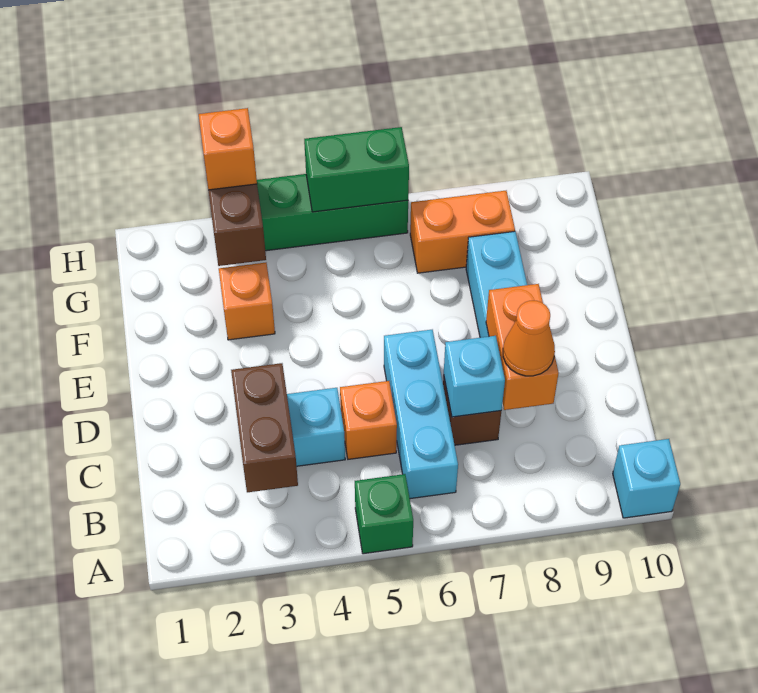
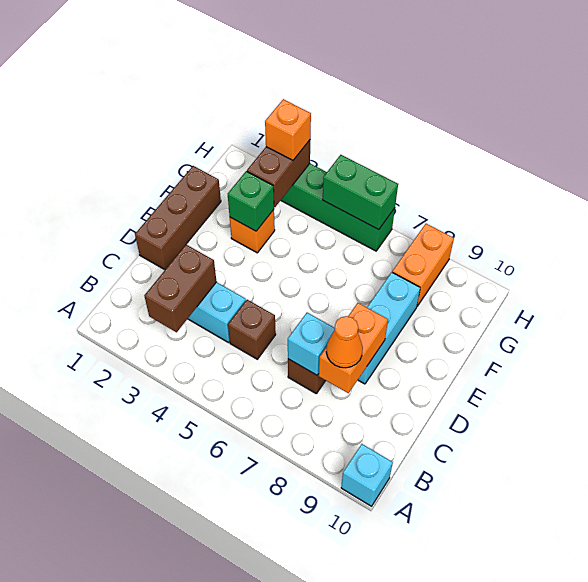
green 1x1 brick [355,474,413,554] -> green 1x1 brick moved to [228,171,274,231]
cyan 1x3 brick [384,330,458,499] -> none
orange 1x1 brick [340,381,397,459] -> brown 1x1 brick [228,300,276,359]
none -> brown 1x3 brick [135,166,221,270]
orange 1x2 brick [410,191,515,273] -> orange 1x2 brick turned to [392,224,454,306]

